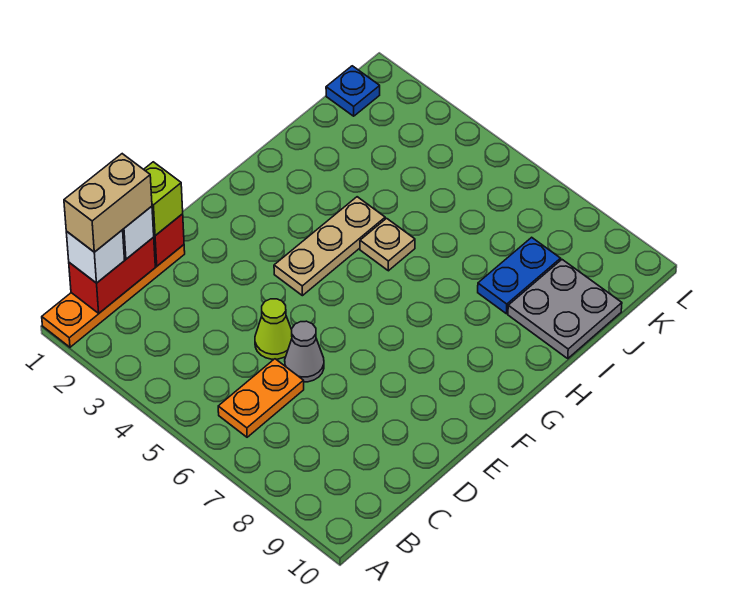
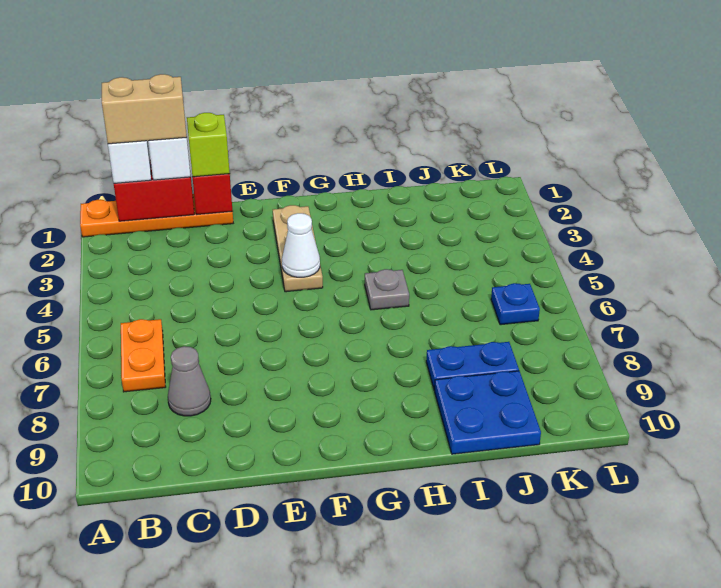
orange 1x2 plate [218,359,304,437] -> orange 1x2 plate turned to [121,319,165,392]
lime 1x1 cone [255,299,292,359] -> none
grey 1x1 cone [285,321,324,382] -> grey 1x1 cone moved to [168,346,211,416]
tan 1x3 plate [274,197,385,296] -> tan 1x3 plate turned to [273,205,323,292]
none -> white 1x1 cone [282,213,320,277]
tan 1x1 plate [360,218,415,271] -> grey 1x1 plate [365,269,409,310]
grey 2x2 plate [508,260,622,358] -> blue 2x2 plate [435,371,541,454]
blue 1x1 plate [326,66,380,116] -> blue 1x1 plate moved to [491,283,540,325]

